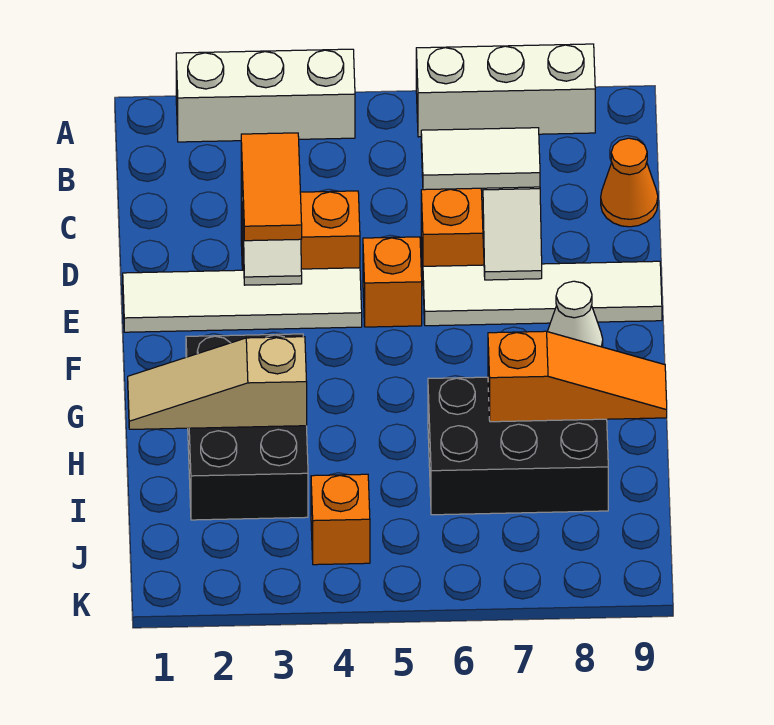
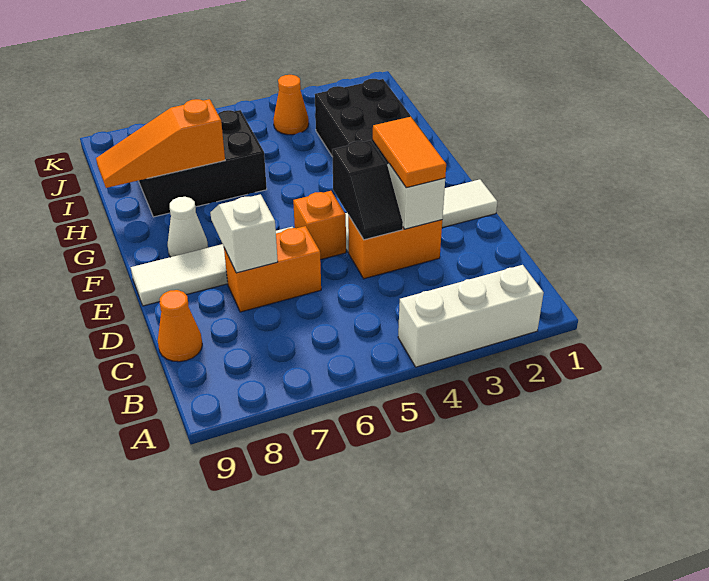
white 1x3 brick [416,44,595,137] -> none
none -> black 1x2 slope [332,140,403,240]
white 1x2 tile [421,128,540,190] -> none
tan 1x3 slope [128,337,307,429] -> none
orange 1x1 brick [311,474,370,565] -> orange 1x1 cone [273,75,309,135]

